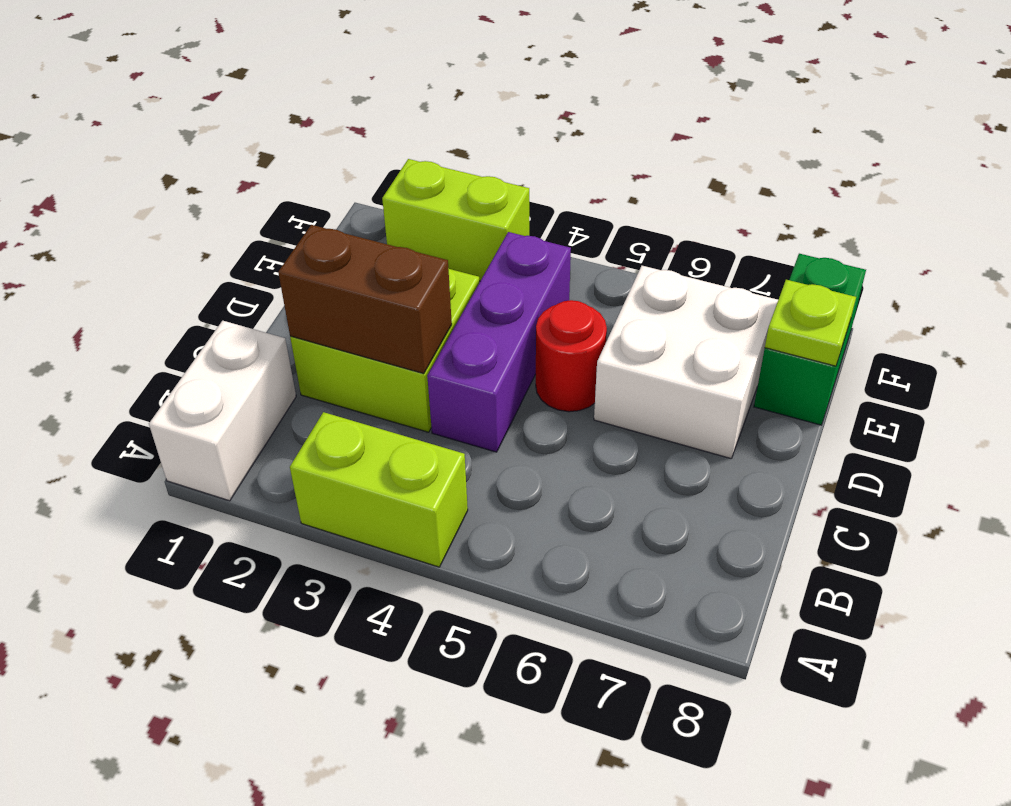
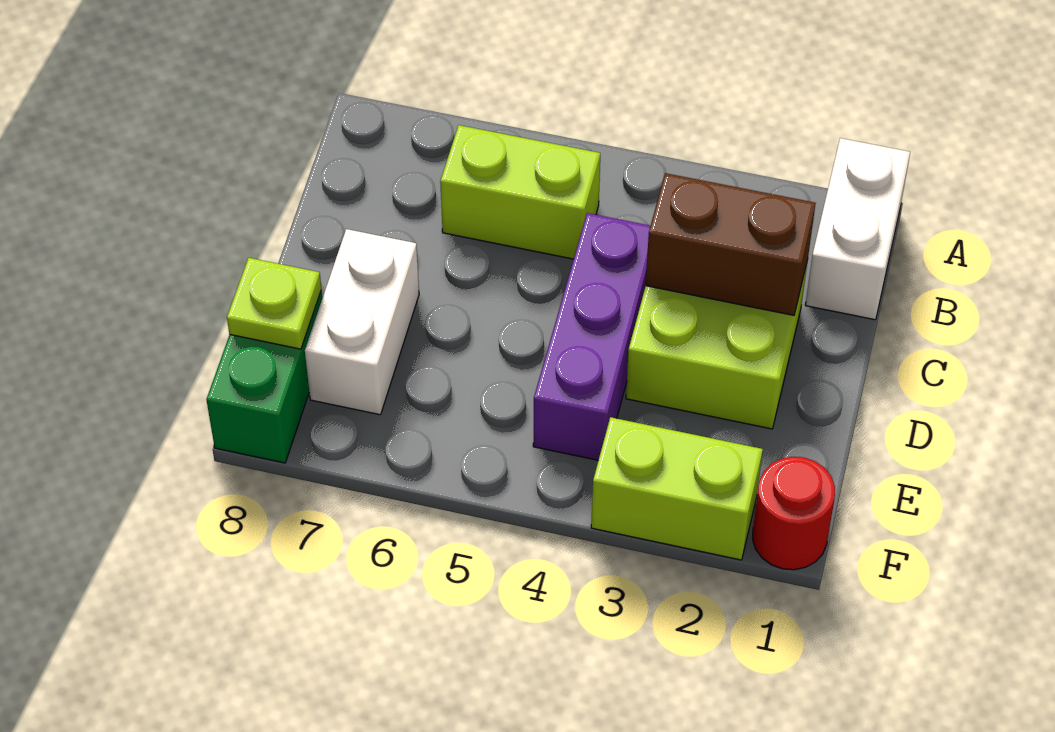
lime 1x2 brick [290,412,468,567] -> lime 1x2 brick moved to [440,125,600,259]
red 1x1 round brick [536,300,607,412] -> red 1x1 round brick moved to [753,457,835,570]
white 2x2 brick [594,266,778,458] -> white 1x2 brick [305,229,419,415]

